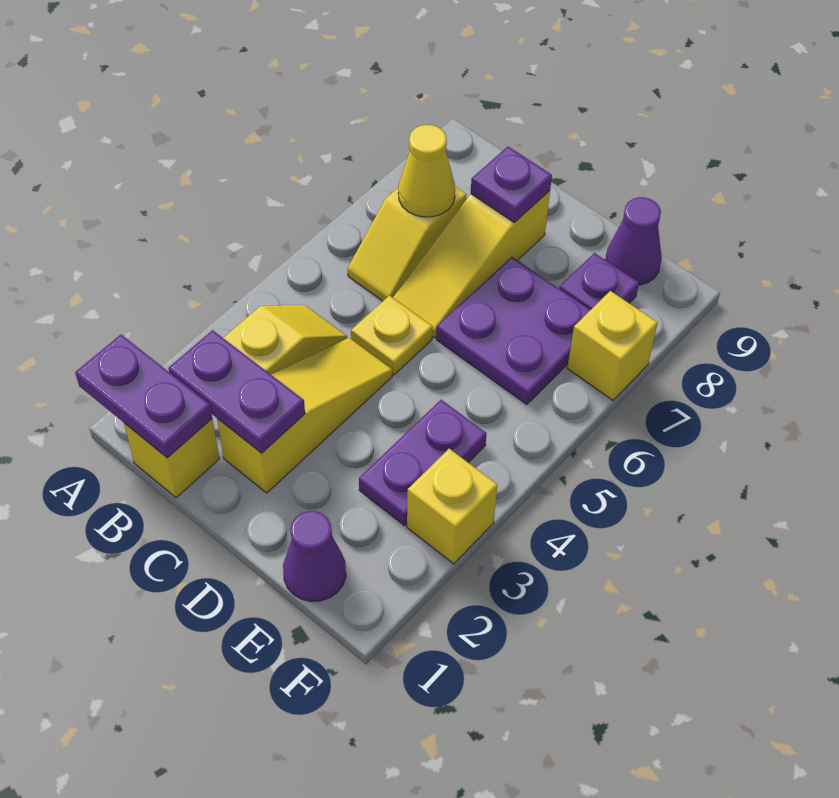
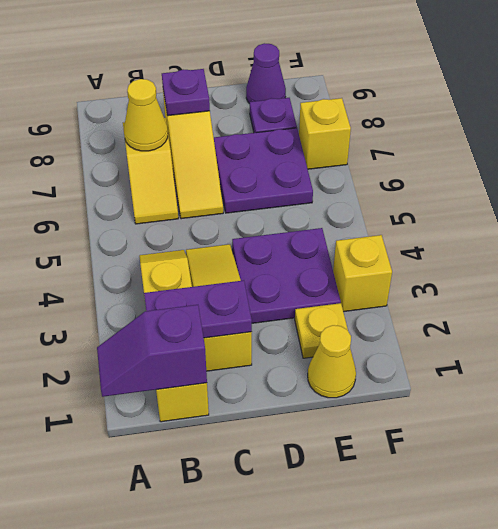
purple 1x2 plate [75,335,212,458] -> purple 1x2 slope [97,305,207,397]
yellow 1x1 plate [351,296,433,375] -> yellow 1x1 plate moved to [295,303,348,358]
purple 1x1 cone [283,511,346,601] -> yellow 1x1 cone [308,325,356,398]
purple 1x2 plate [359,400,487,525] -> purple 2x2 plate [232,228,341,323]

